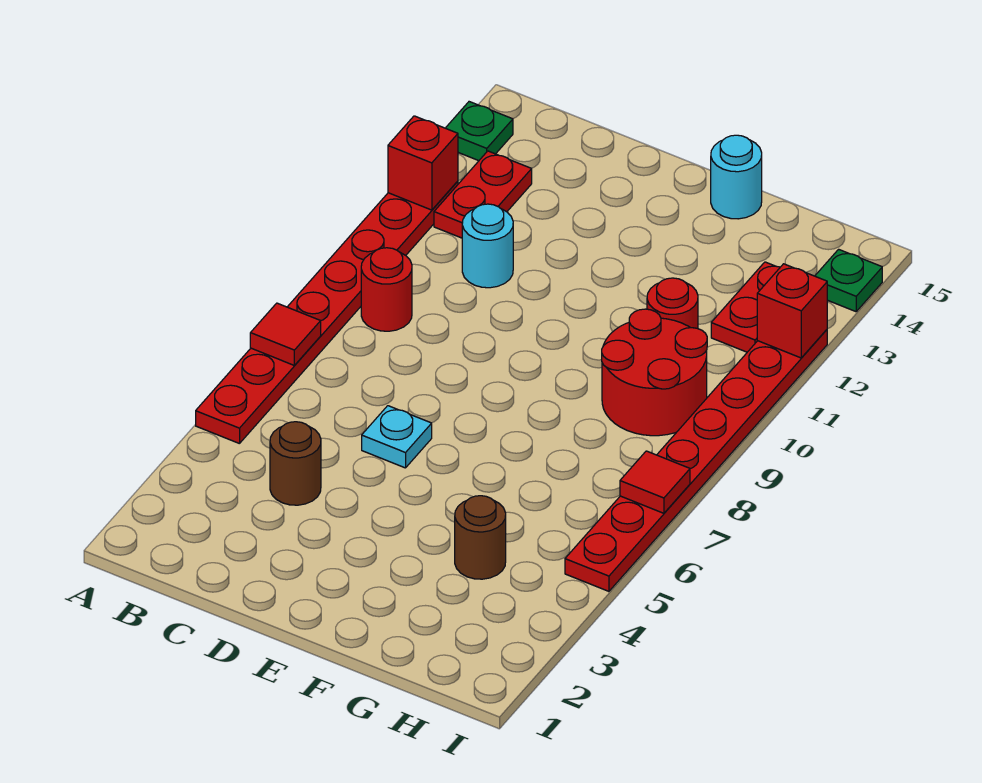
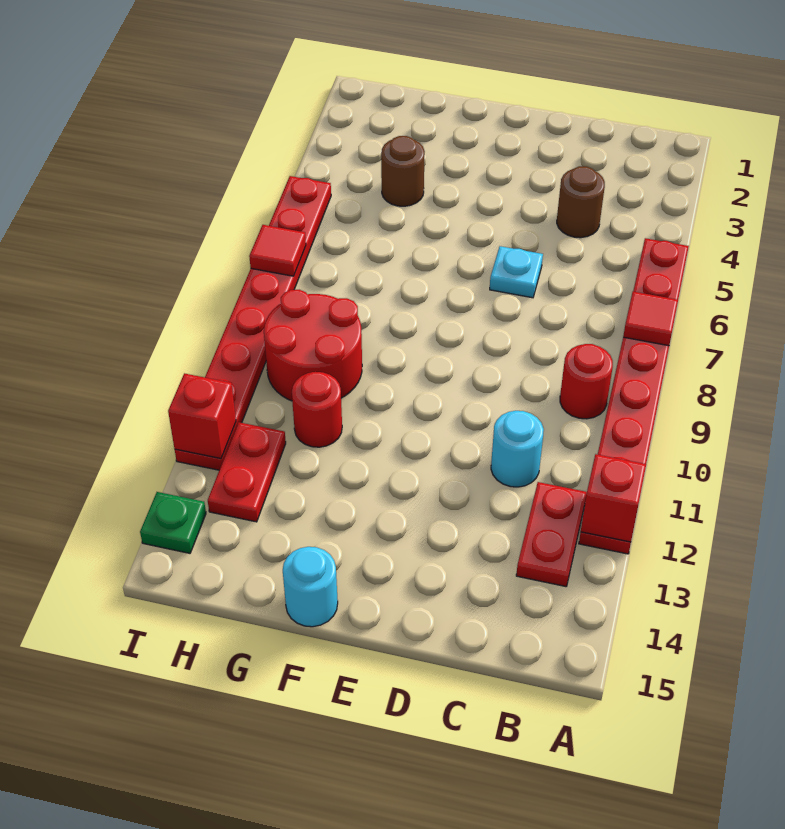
green 1x1 plate [446,102,513,161] -> none

